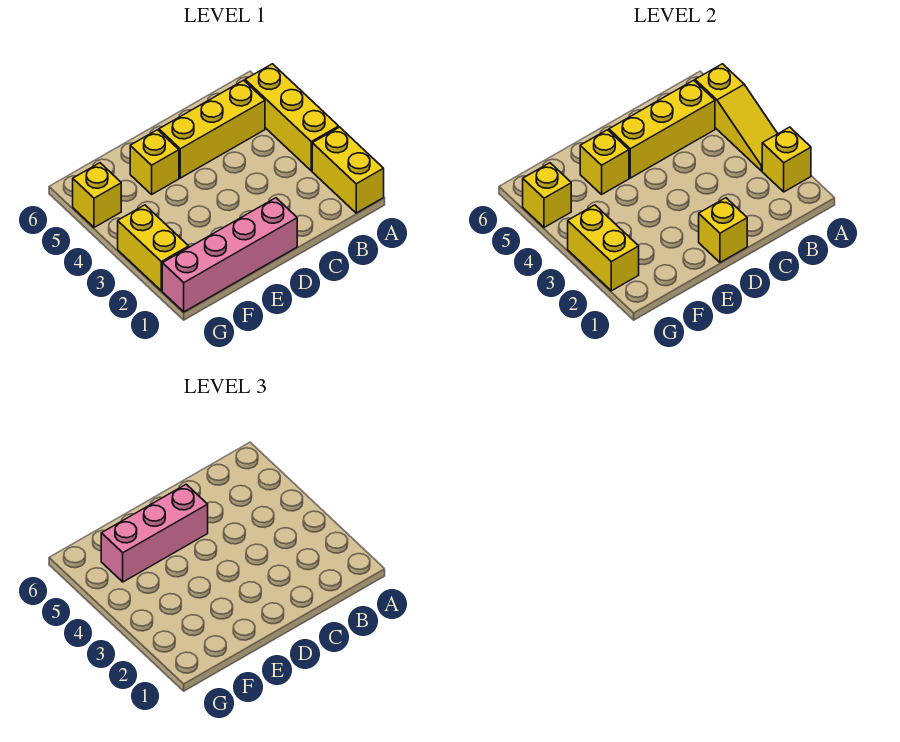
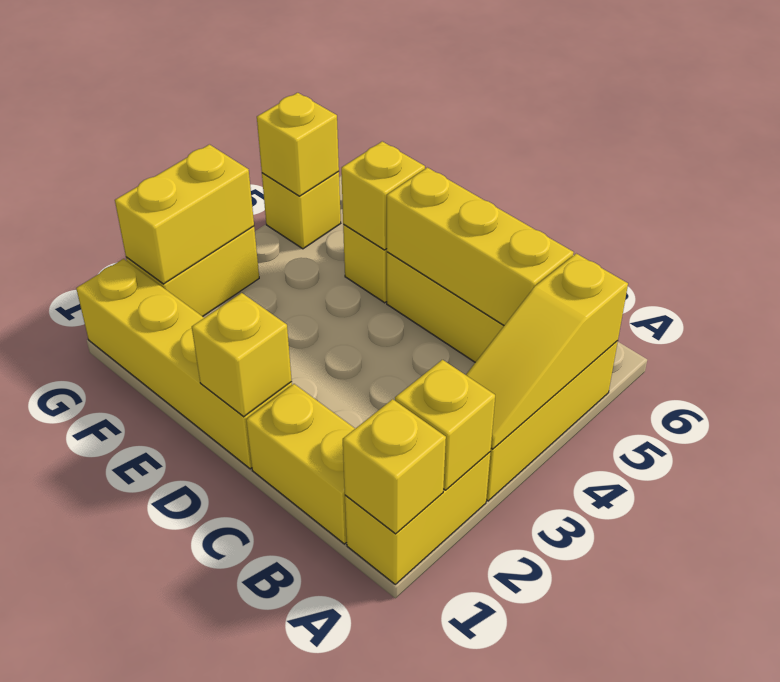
none -> yellow 1x1 brick [343,399,446,534]
none -> yellow 1x2 brick [246,384,355,544]
pink 1x4 brick [162,198,297,312] -> yellow 1x4 brick [76,259,292,469]
pink 1x3 brick [101,484,208,582] -> none

